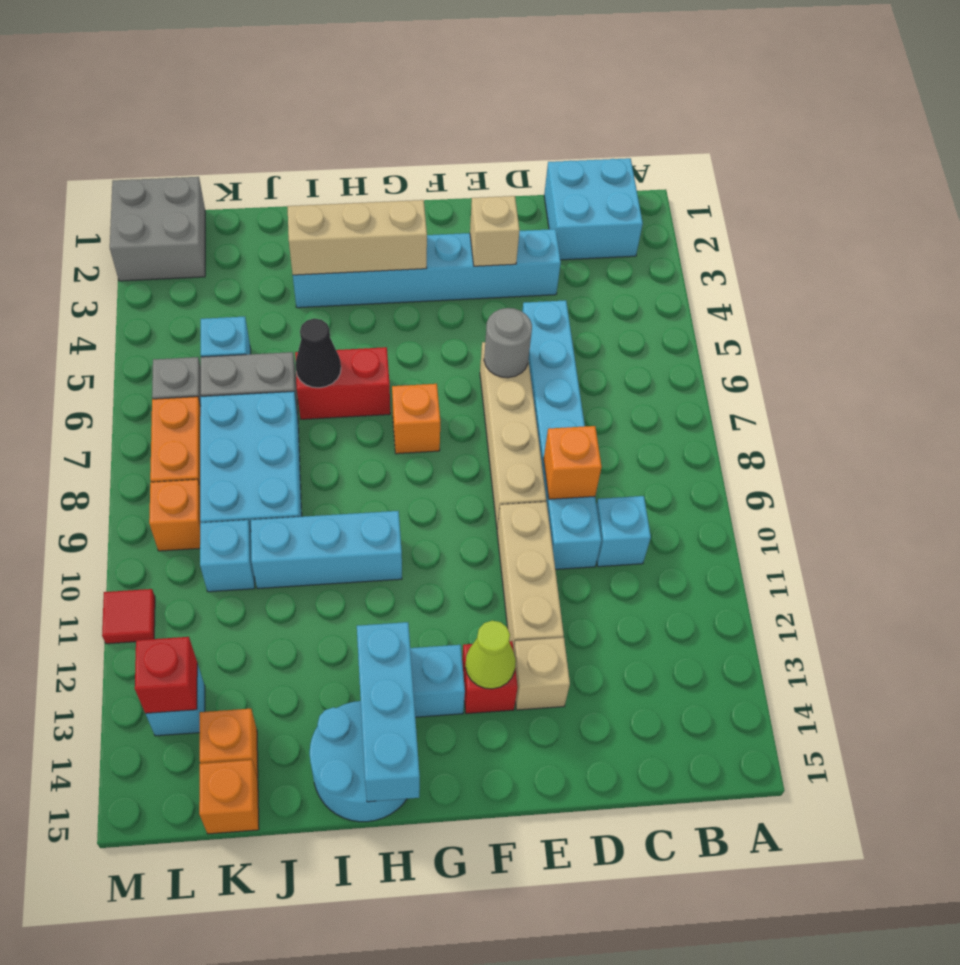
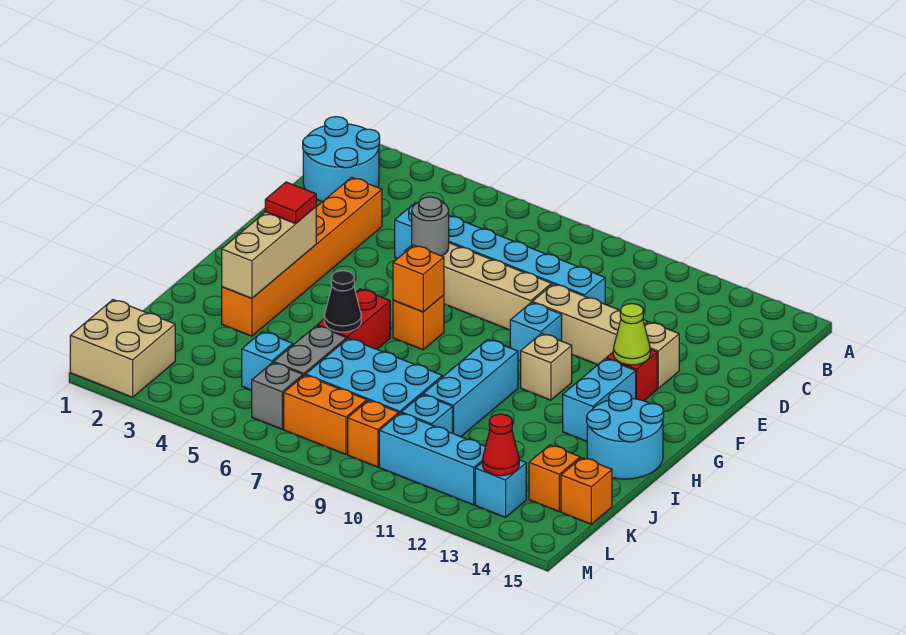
cyan 2x2 brick [544,158,643,260] -> cyan 2x2 round brick [303,117,380,202]
cyan 1x1 brick [596,496,651,567] -> cyan 1x1 brick moved to [510,302,562,361]
cyan 1x6 brick [293,229,561,308] -> orange 1x6 brick [222,177,382,336]
orange 1x1 brick [544,426,602,499] -> orange 1x1 brick moved to [393,245,444,312]
tan 1x1 brick [470,196,520,266] -> tan 1x1 brick moved to [521,333,572,400]
cyan 1x3 brick [357,622,420,802] -> cyan 1x3 brick moved to [379,413,485,505]
grey 2x2 brick [110,177,205,281] -> tan 2x2 brick [70,300,175,397]
red 1x1 brick [135,637,197,714] -> red 1x1 cone [482,414,519,476]
red 1x1 tile [102,589,155,644] -> red 1x1 tile moved to [265,182,316,224]

